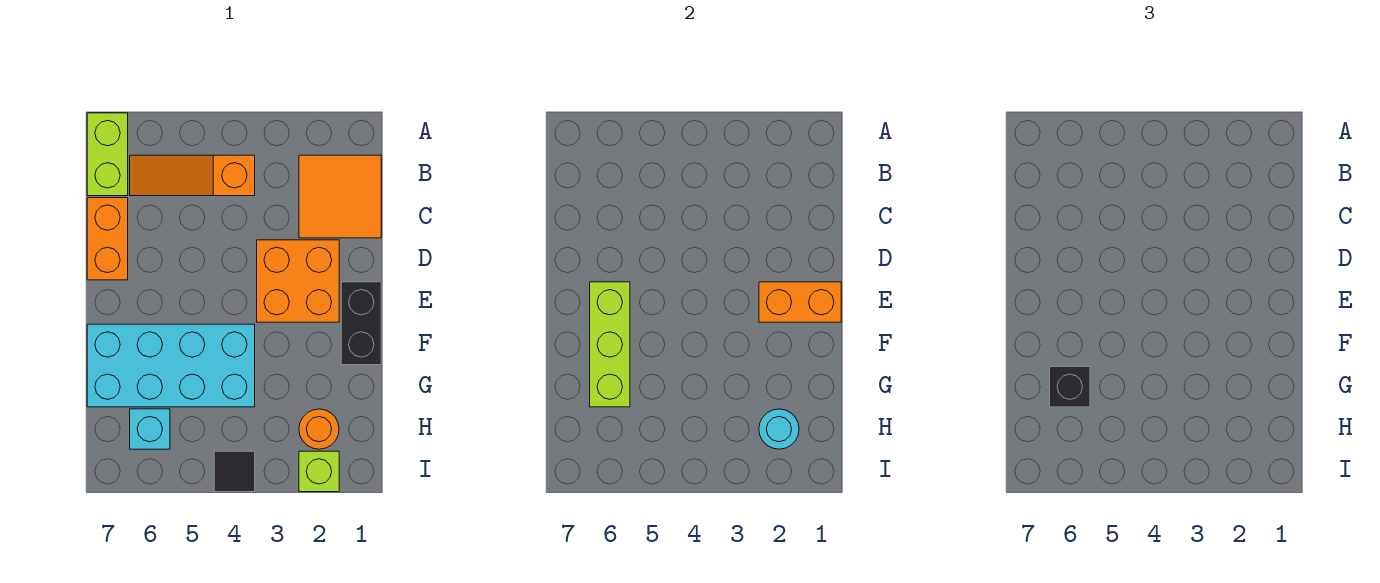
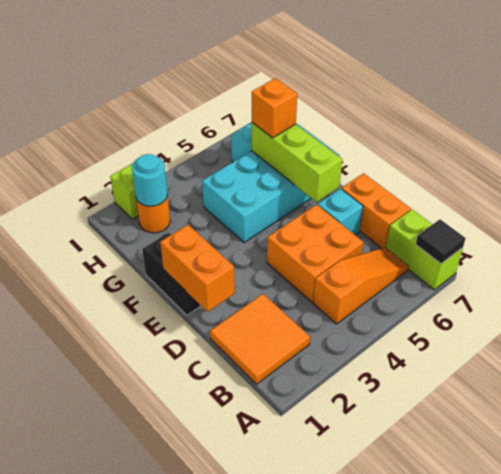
orange 2x2 brick [257,240,339,322] -> orange 2x2 brick moved to [267,205,364,302]
none -> cyan 1x1 brick [318,189,363,235]
orange 1x2 brick [759,282,841,322] -> orange 1x2 brick turned to [160,225,235,312]
black 1x1 brick [1050,367,1090,407] -> orange 1x1 brick [252,78,297,138]
black 1x1 tile [214,451,255,492] -> black 1x1 tile moved to [416,220,465,264]

